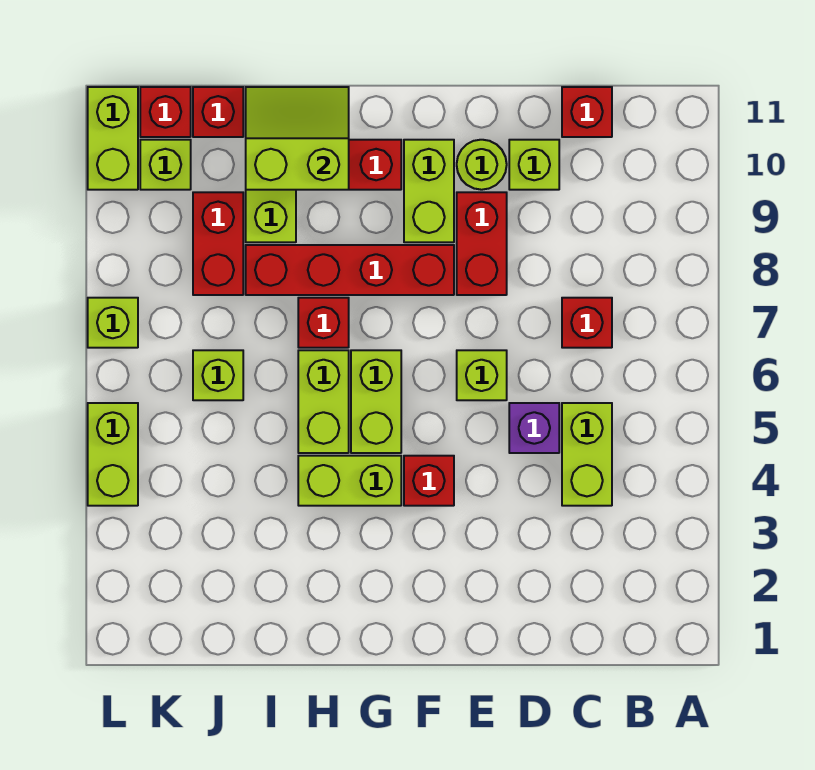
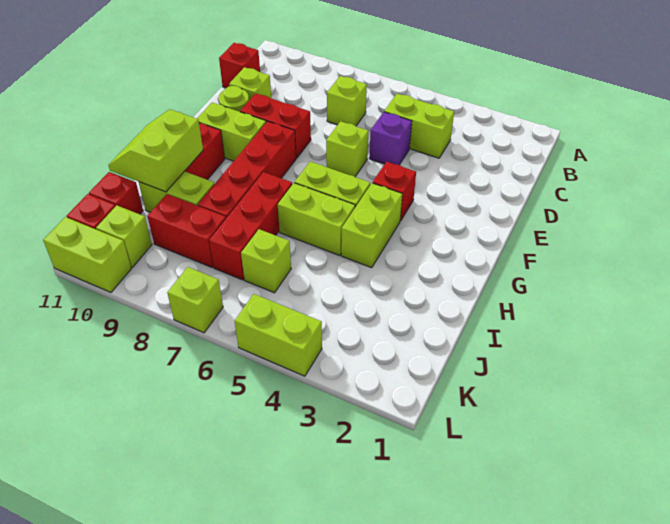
red 1x1 brick [562,298,612,348] -> lime 1x1 brick [327,76,367,126]
red 1x1 brick [298,298,349,348] -> red 1x3 brick [209,172,292,280]

